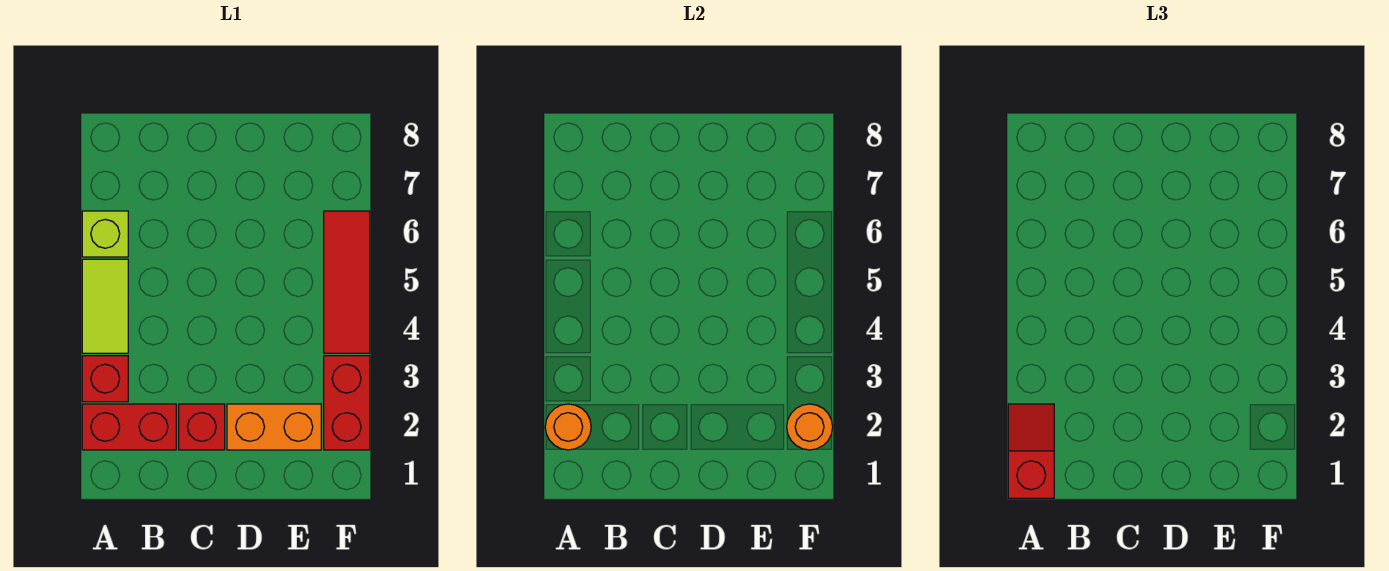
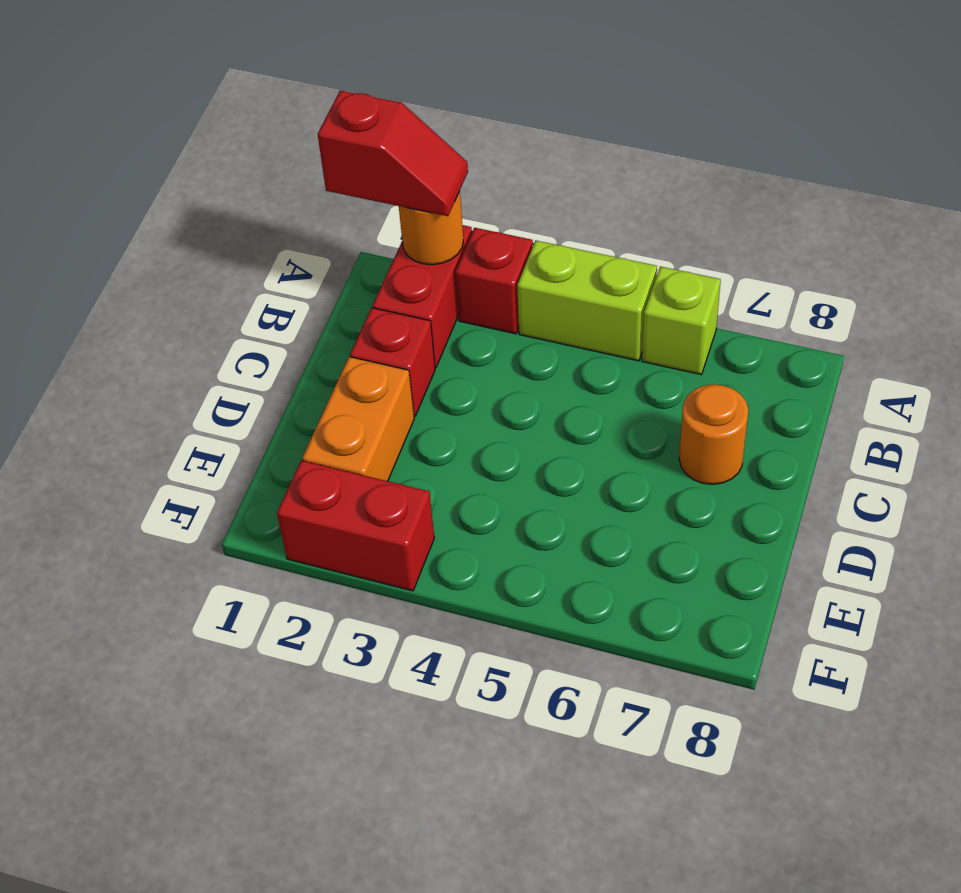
lime 1x2 tile [82,259,128,353] -> lime 1x2 brick [517,241,657,361]
orange 1x1 round brick [787,404,833,450] -> orange 1x1 round brick moved to [679,384,748,484]
red 1x3 tile [324,211,370,353] -> none

